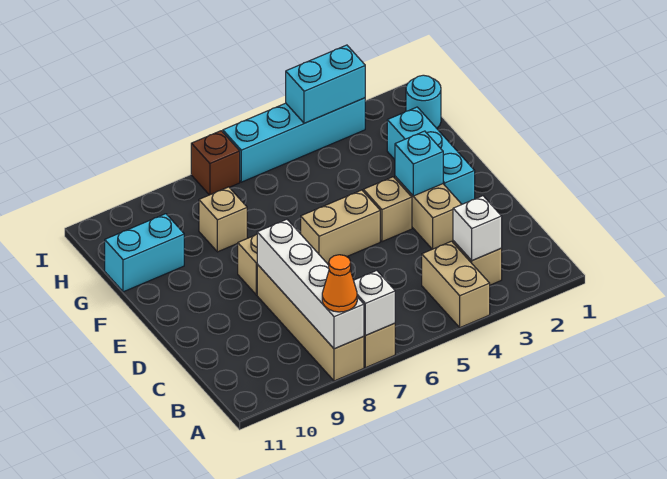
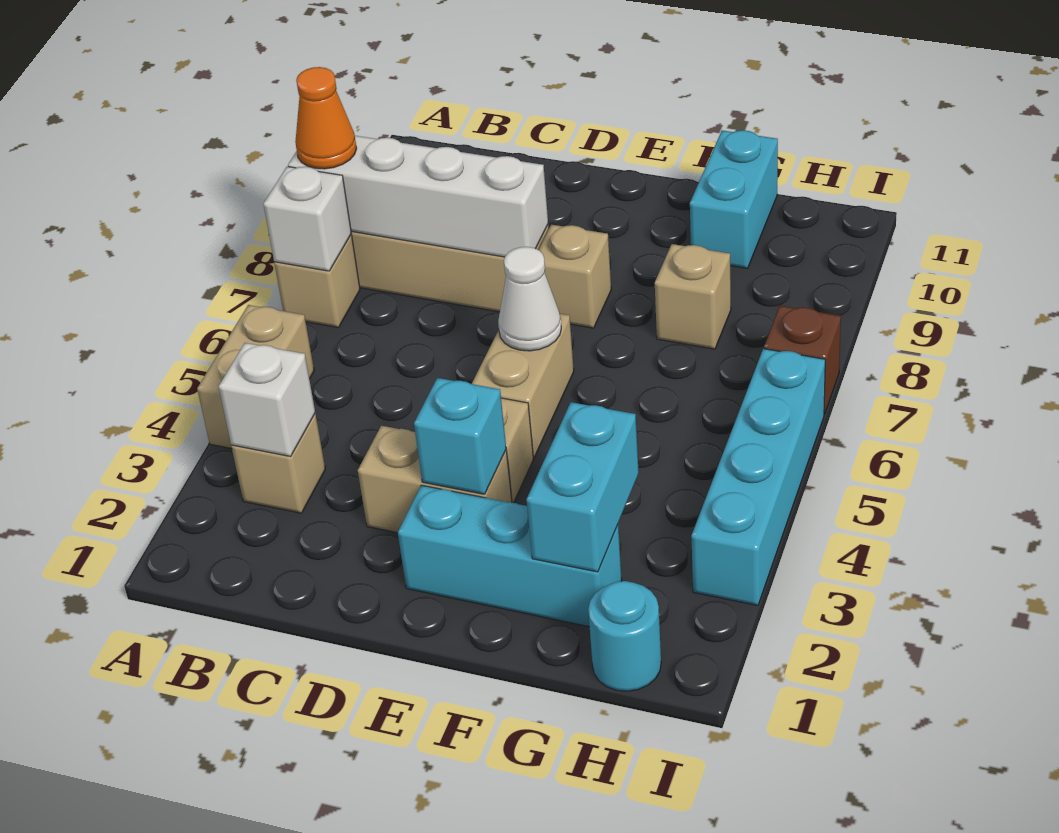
tan 1x2 brick [422,241,490,328] -> tan 1x2 brick turned to [197,305,314,449]
none -> white 1x1 cone [498,247,561,351]
cyan 1x2 brick [286,45,365,123] -> cyan 1x2 brick moved to [526,402,639,572]

